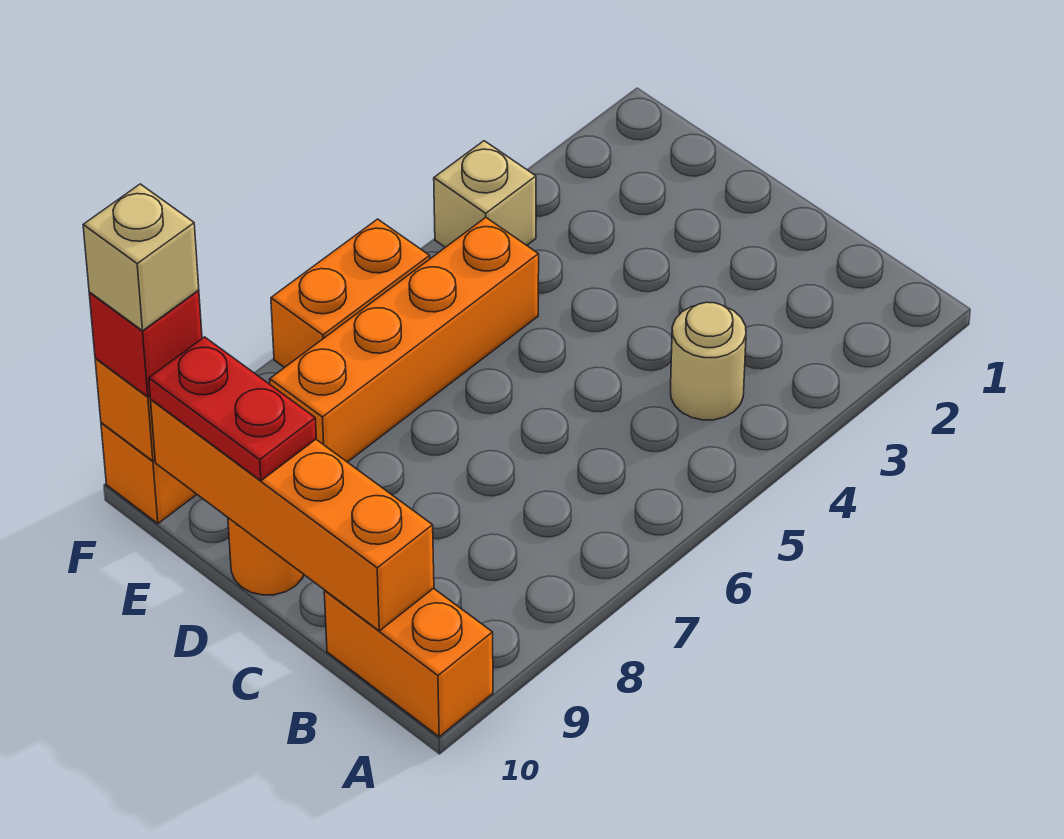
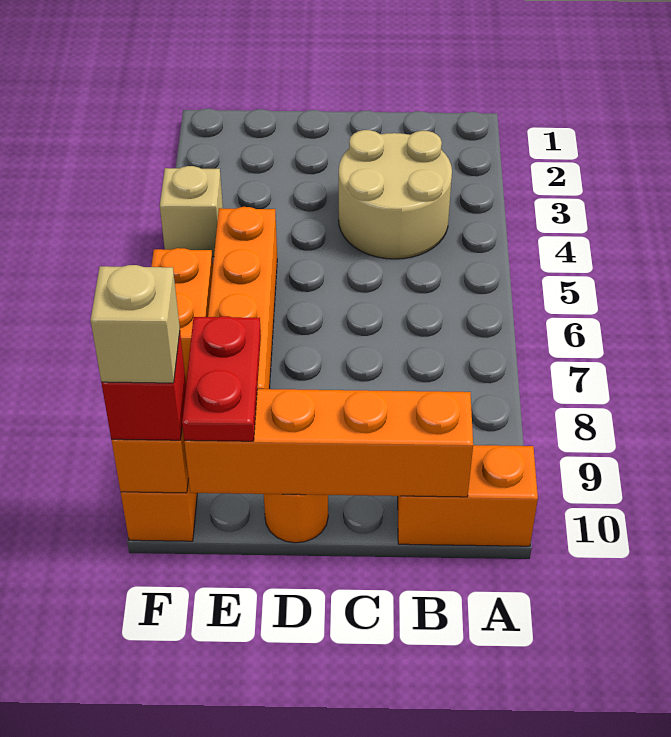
tan 1x1 round brick [671,302,746,420] -> tan 2x2 round brick [339,130,452,259]
red 1x2 plate [149,337,316,481] -> red 1x2 plate turned to [182,316,261,441]

